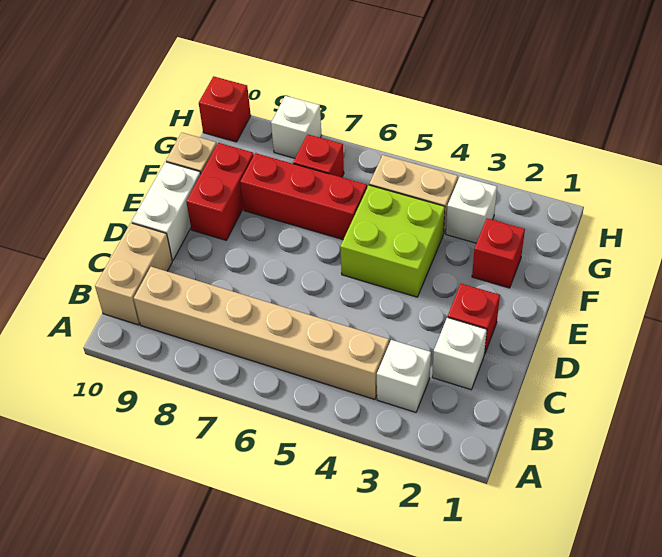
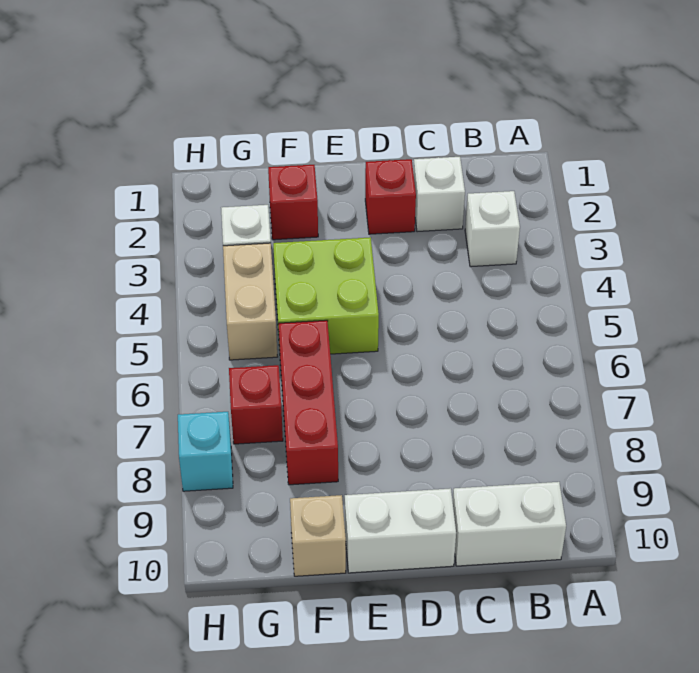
tan 1x6 brick [134,267,389,400] -> none
tan 1x2 brick [95,223,172,325] -> white 1x2 brick [453,482,566,566]
red 1x2 brick [186,143,254,240] -> none
white 1x1 brick [271,96,321,158] -> cyan 1x1 brick [178,412,233,491]
red 1x1 brick [199,76,251,142] -> none

